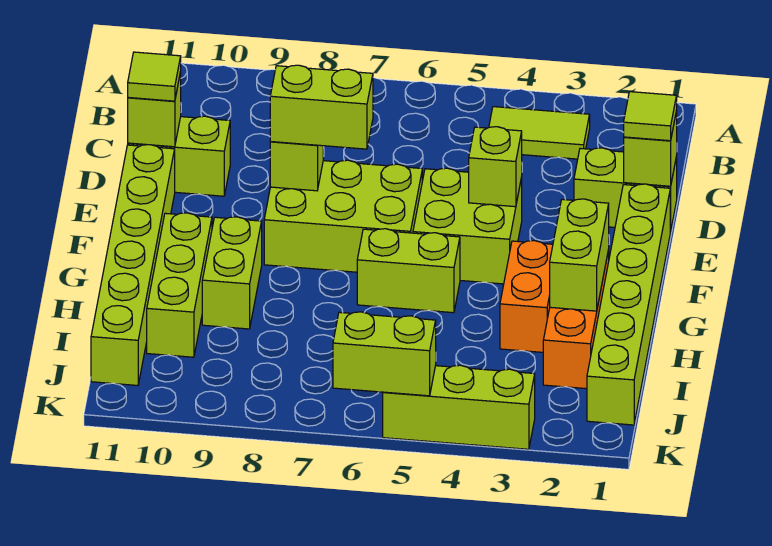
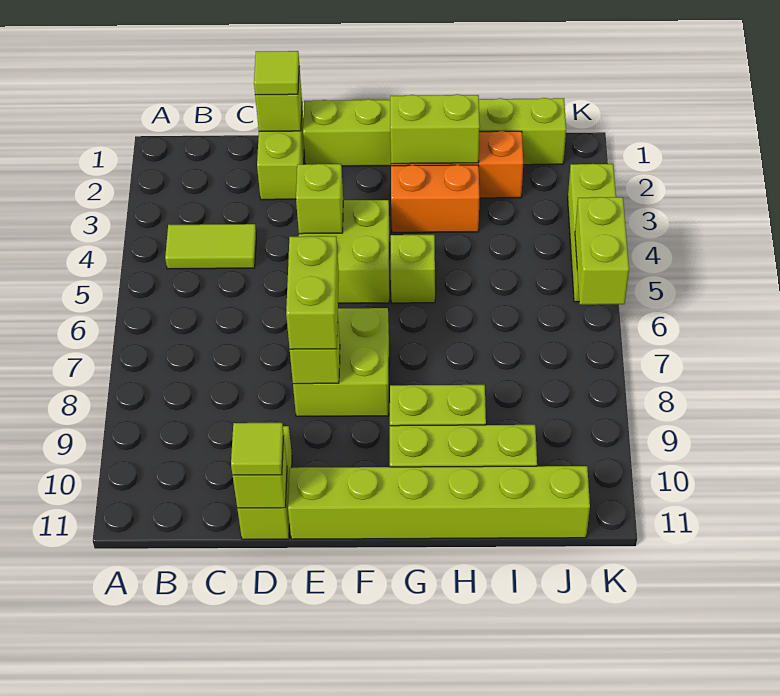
lime 1x2 tile [489,107,590,159] -> lime 1x2 tile turned to [165,224,256,269]
lime 2x3 brick [264,160,422,272] -> lime 2x2 brick [293,308,389,416]
lime 1x2 brick [357,229,460,313] -> lime 1x1 brick [391,235,435,303]

